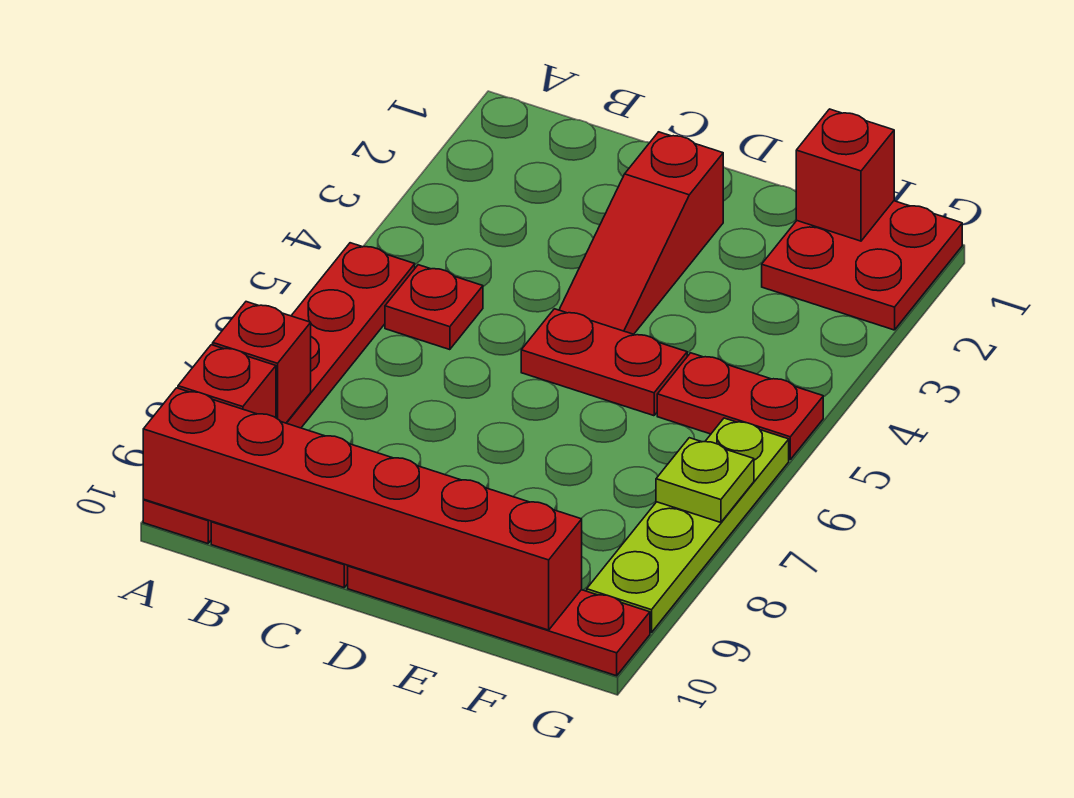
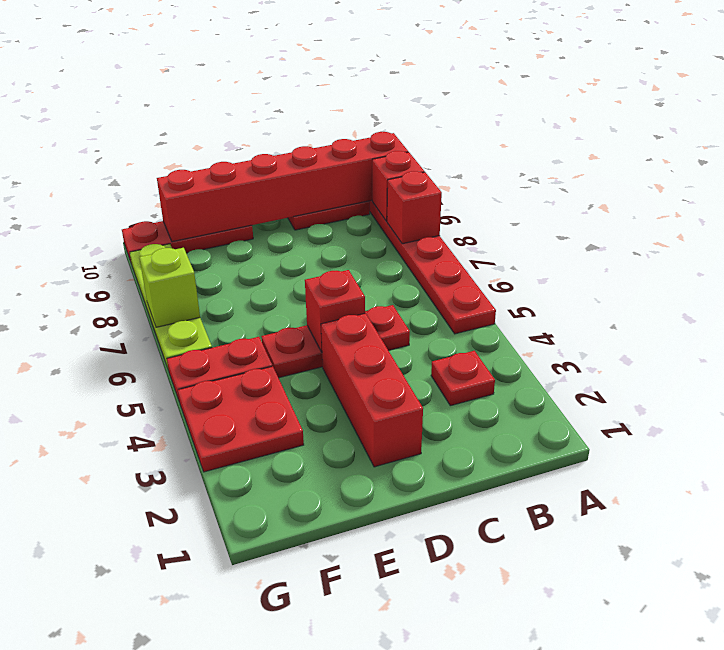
red 1x1 plate [385,265,483,350] -> red 1x1 plate moved to [431,351,495,406]
red 1x3 slope [559,132,723,334] -> red 1x3 brick [321,313,423,467]
red 1x2 plate [521,309,687,416] -> red 1x3 plate [261,305,410,378]
red 1x4 plate [348,565,650,676] -> red 1x3 plate [122,221,253,264]
red 2x2 plate [762,201,962,330] -> red 2x2 plate moved to [178,366,304,472]
red 1x1 brick [796,109,894,241] -> red 1x1 brick moved to [305,270,365,352]
lime 1x1 plate [656,438,754,522] -> lime 1x1 brick [139,248,200,327]

